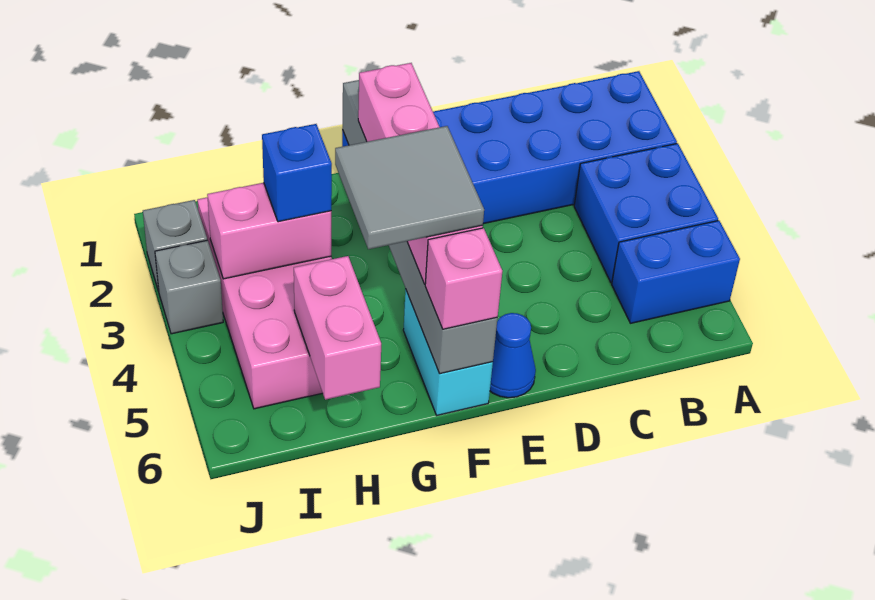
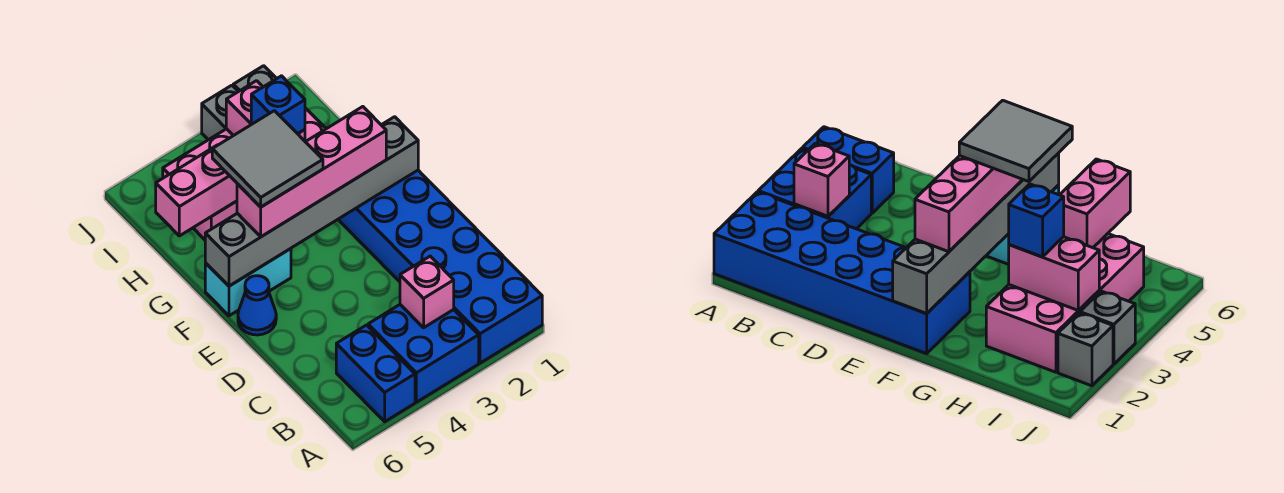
pink 1x1 brick [425,228,502,329] -> pink 1x1 brick moved to [400,256,454,328]

